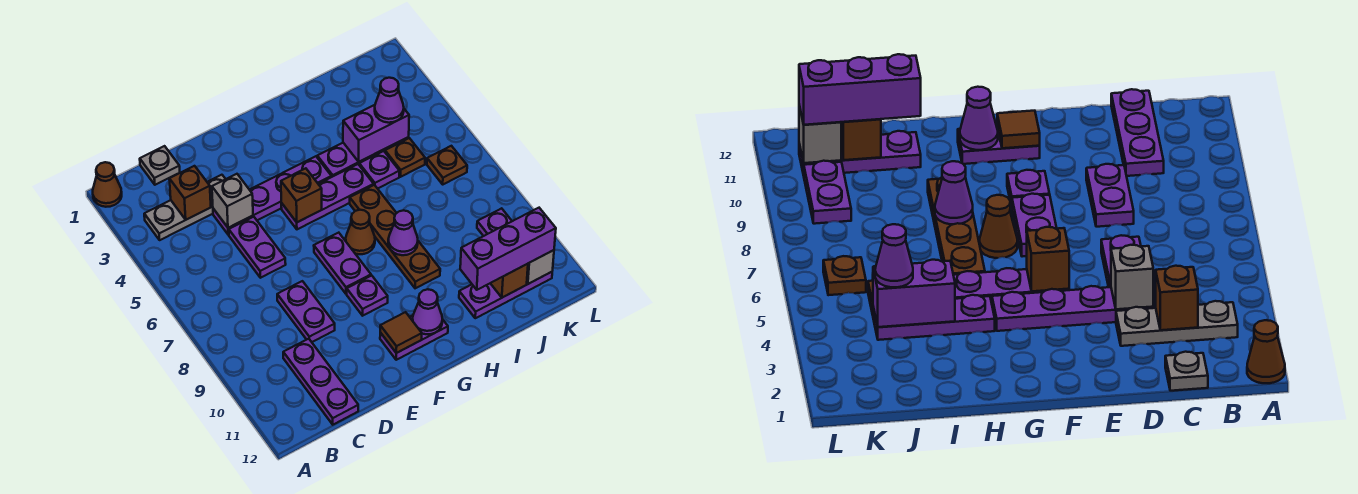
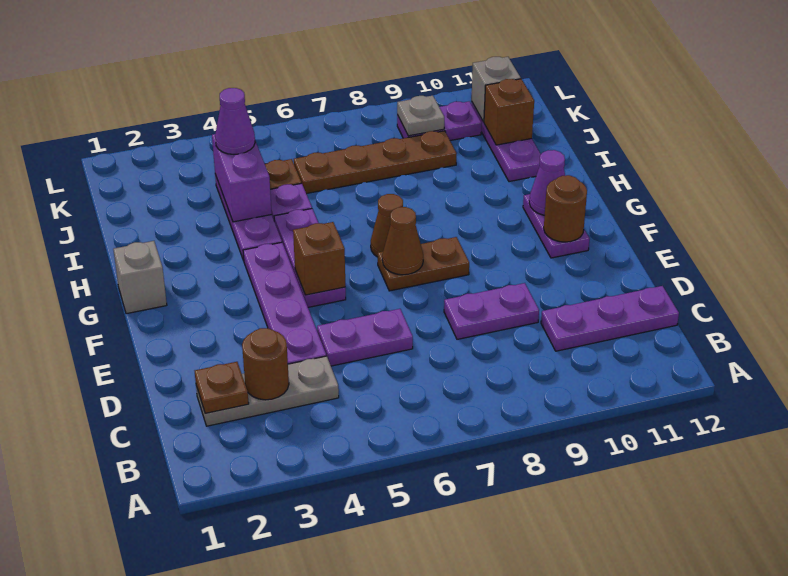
brown 1x1 cone [93,162,122,207] -> brown 1x1 cone moved to [382,207,423,275]
grey 1x3 plate [144,175,225,240] -> grey 1x3 plate turned to [196,356,339,426]
grey 1x1 plate [140,146,180,185] -> grey 1x1 plate moved to [397,95,444,136]
brown 1x1 brick [169,166,211,220] -> brown 1x1 round brick [242,328,289,400]
grey 1x1 brick [212,174,253,228] -> grey 1x1 brick moved to [113,241,167,314]
purple 1x2 plate [314,233,371,294] -> brown 1x2 plate [378,237,469,291]
purple 1x1 plate [347,276,388,316] -> none
brown 1x1 tile [380,312,422,353] -> brown 1x1 round brick [544,175,587,242]
brown 1x4 plate [350,185,440,288] -> brown 1x4 plate moved to [294,131,457,194]
purple 1x1 cone [388,210,418,255] -> none
purple 1x3 brick [460,208,556,290] -> none
brown 1x1 plate [427,146,467,184] -> brown 1x1 plate moved to [195,362,249,413]

